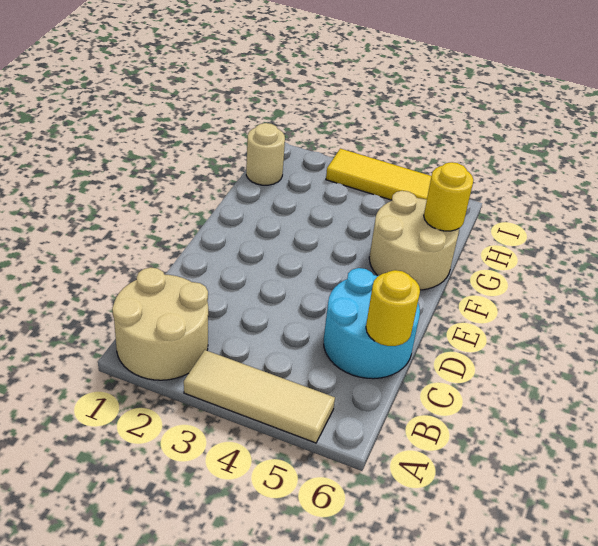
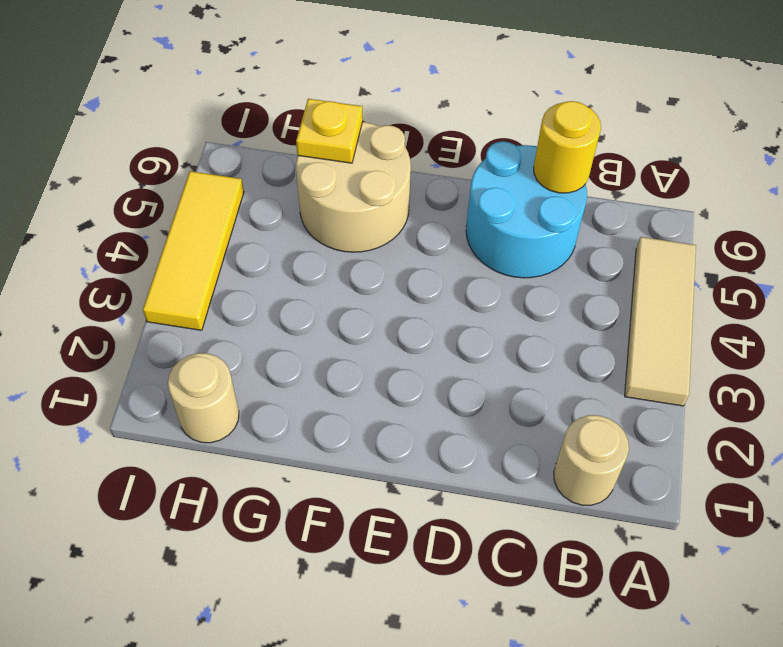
tan 2x2 round brick [112,267,208,380] -> tan 1x1 round brick [554,415,629,505]
yellow 1x1 round brick [424,162,473,231] -> yellow 1x1 plate [296,99,363,163]

